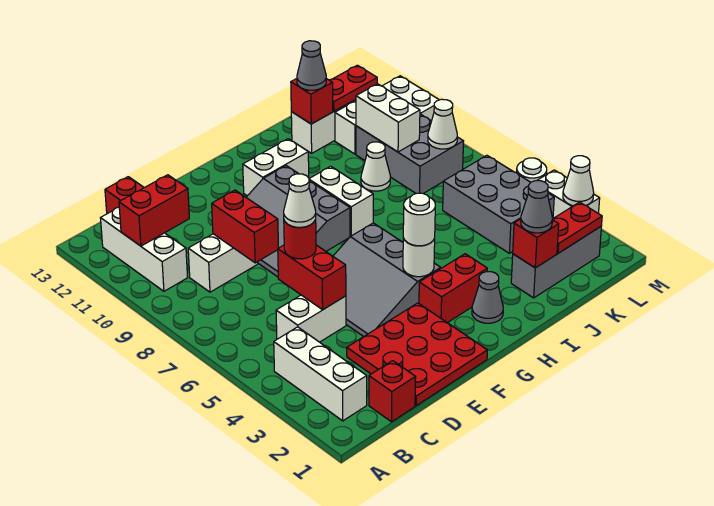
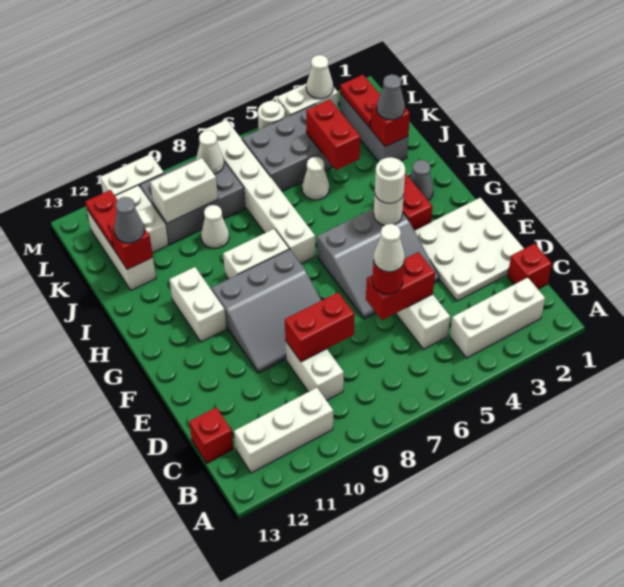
red 1x2 brick [119,175,189,246] -> red 1x2 brick moved to [306,100,360,170]
red 3x3 plate [347,303,487,406] -> white 3x3 plate [414,198,524,301]
none -> white 1x6 brick [203,120,315,264]
none -> white 1x1 cone [302,157,329,200]

